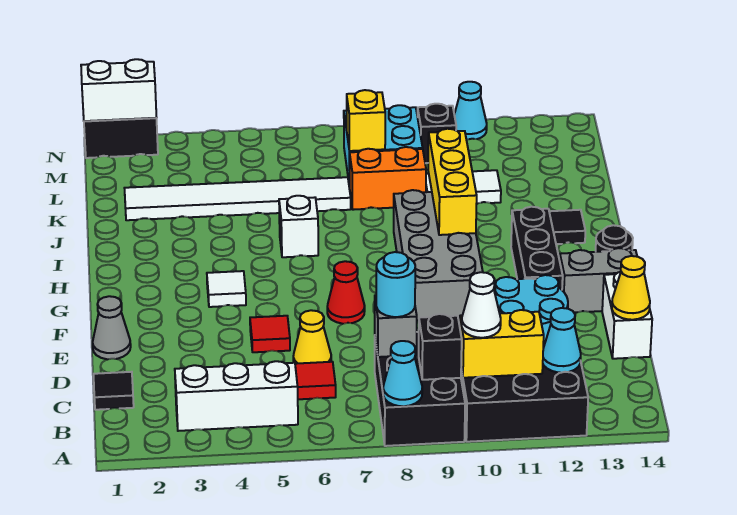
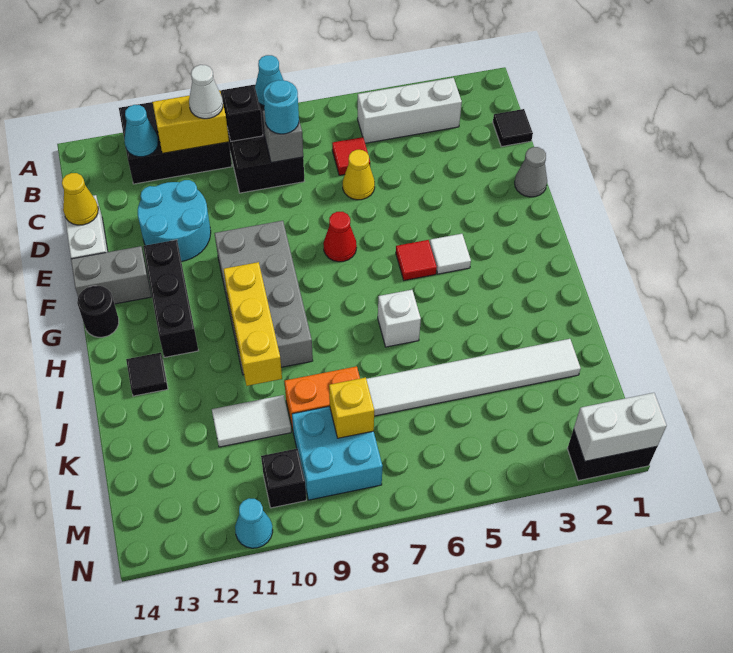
red 1x1 tile [250,316,290,352] -> red 1x1 tile moved to [396,240,437,280]

